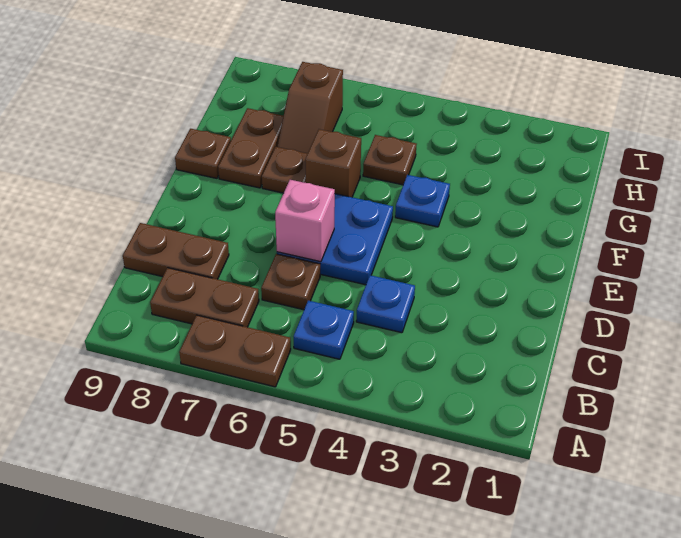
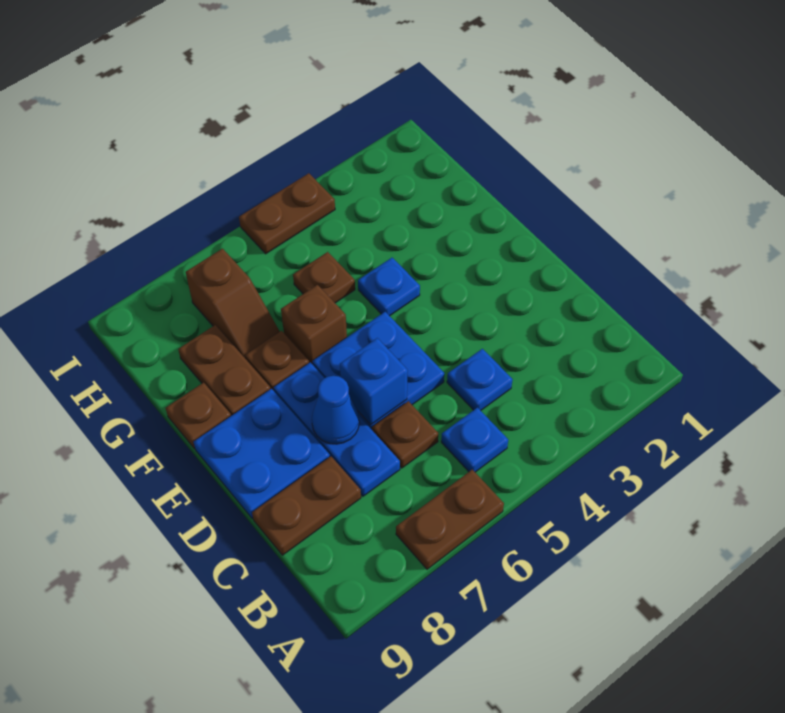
brown 1x2 plate [150,268,259,327] -> brown 1x2 plate moved to [239,173,335,254]
none -> blue 1x3 plate [274,362,400,496]
pink 1x1 brick [275,180,335,262] -> blue 1x1 brick [340,338,408,425]
none -> blue 1x1 cone [312,376,359,444]
none -> blue 2x2 plate [194,389,330,519]

